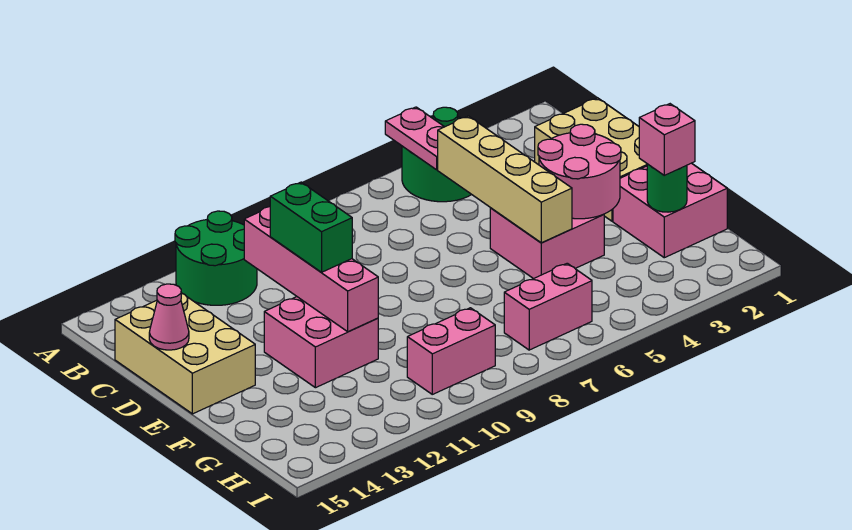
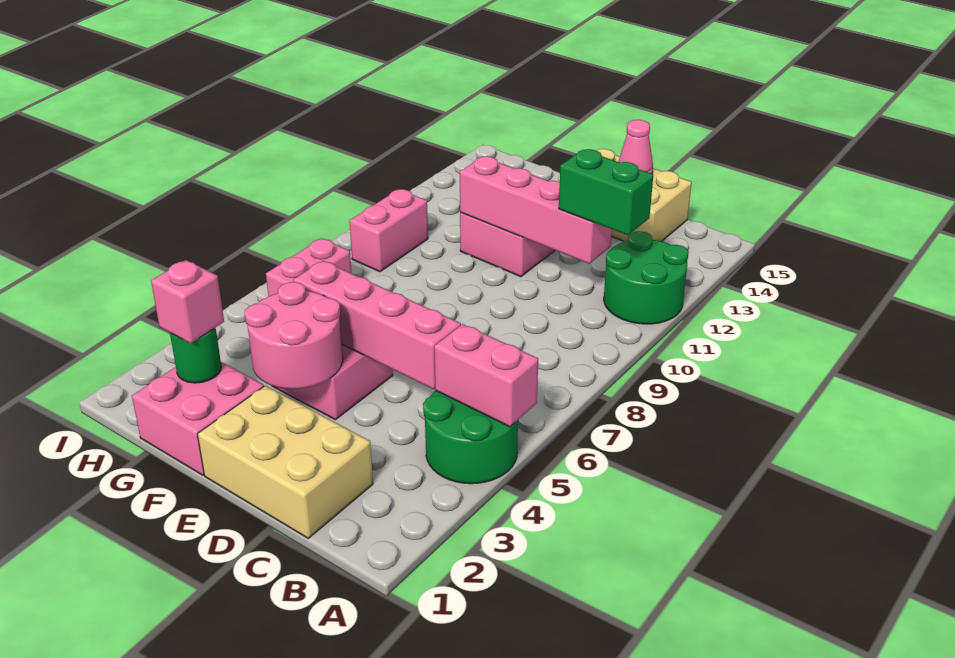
pink 1x2 plate [385,107,444,170] -> pink 1x2 brick [434,324,538,427]
tan 1x4 brick [438,116,572,243] -> pink 1x4 brick [293,261,461,389]
green 1x2 brick [270,182,352,272] -> green 1x2 brick moved to [559,149,653,235]

